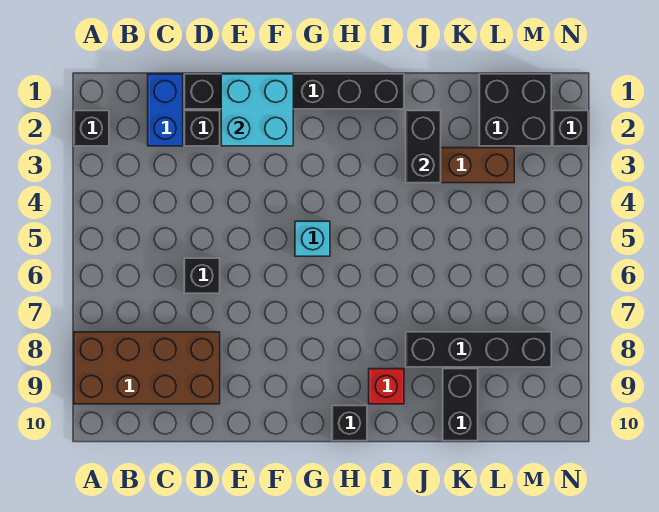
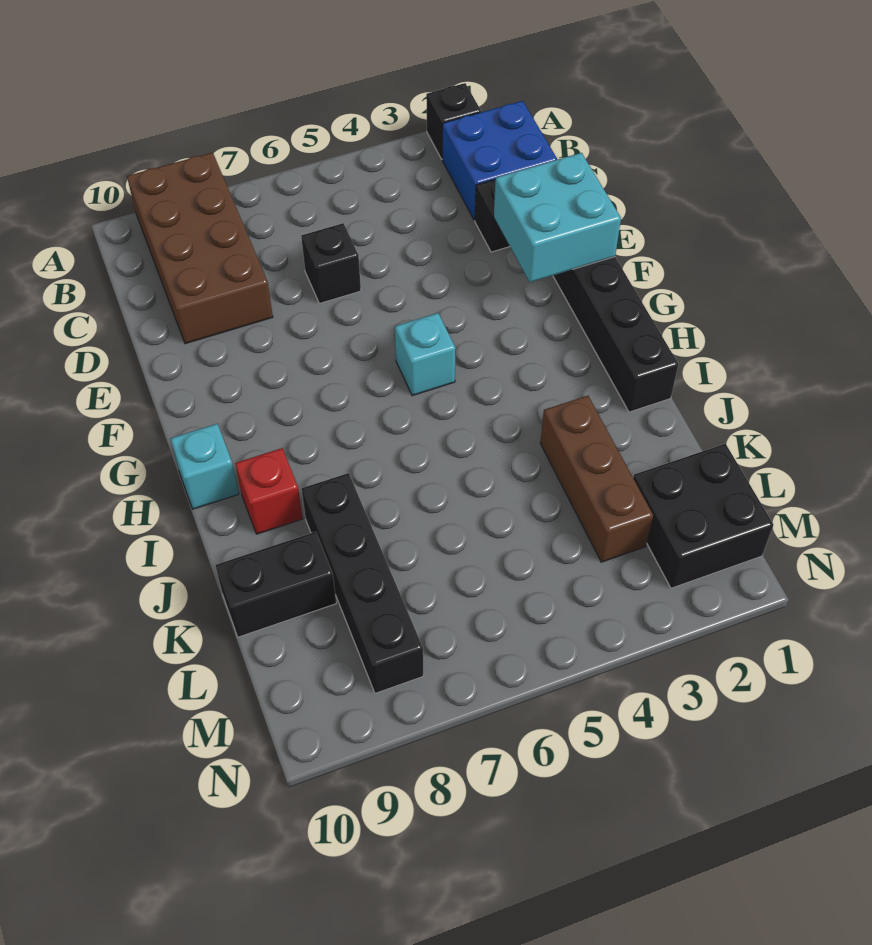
blue 1x2 brick [148,74,183,146] -> blue 2x2 brick [442,101,557,220]
black 1x1 brick [332,406,367,441] -> cyan 1x1 brick [170,424,239,509]
black 1x2 brick [406,111,441,183] -> none
black 1x1 brick [553,111,588,146] -> none

